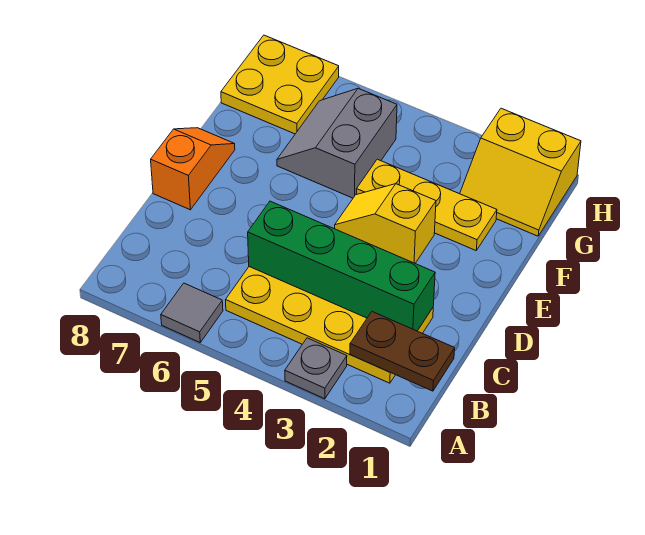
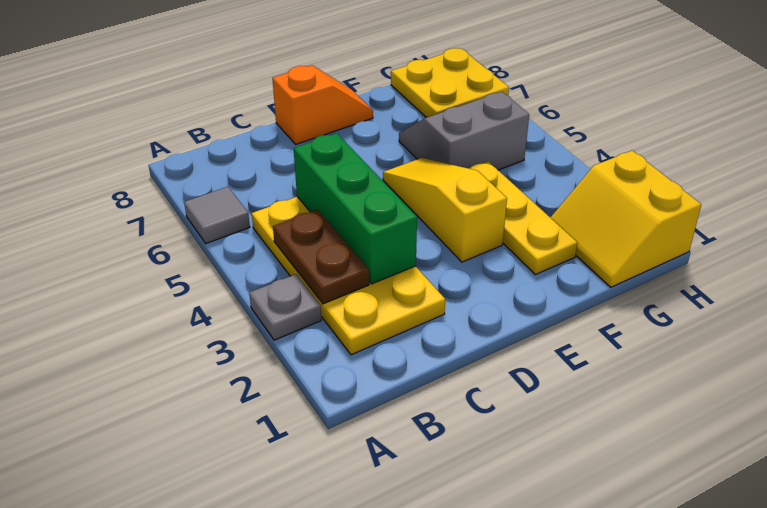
brown 1x2 plate [350,312,455,391] -> brown 1x2 plate moved to [273,210,369,304]
green 1x4 brick [248,201,435,331] -> green 1x3 brick [294,133,417,284]
yellow 1x2 slope [335,184,436,263] -> yellow 1x3 slope [383,158,507,262]

